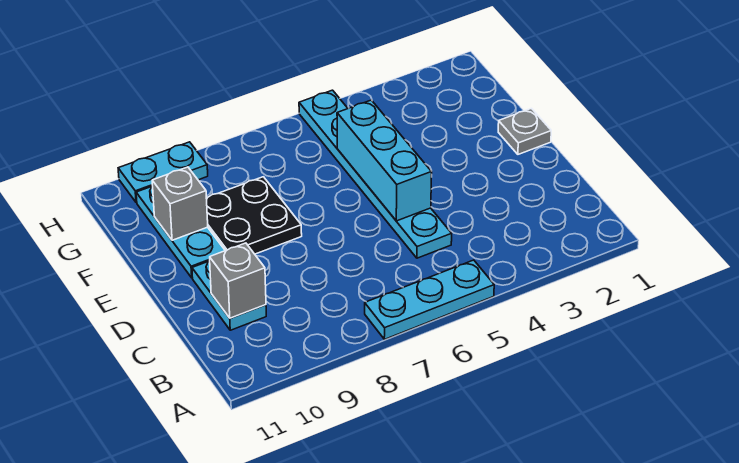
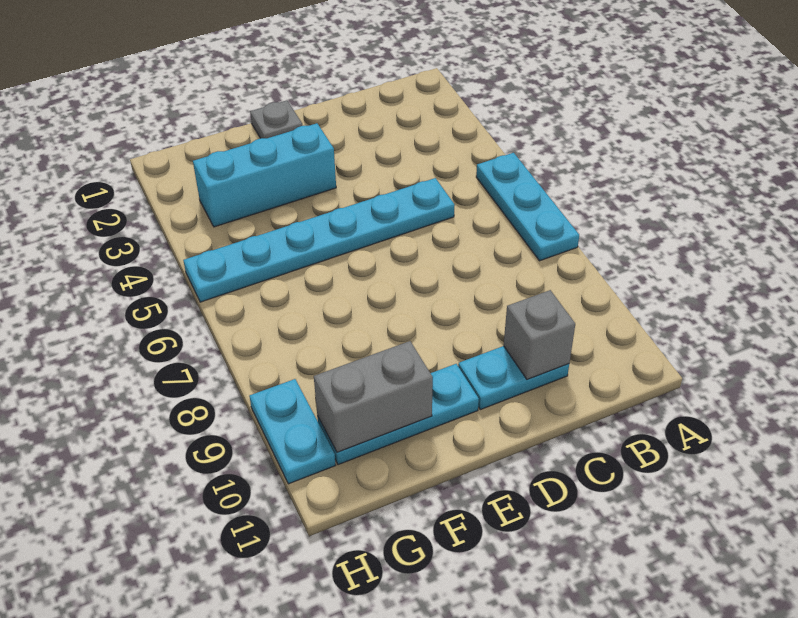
cyan 1x3 brick [337,100,432,221] -> cyan 1x3 brick moved to [193,123,336,227]
black 2x2 plate [206,177,302,254] -> none
grey 1x1 brick [152,167,208,240] -> grey 1x2 brick [314,341,433,452]

